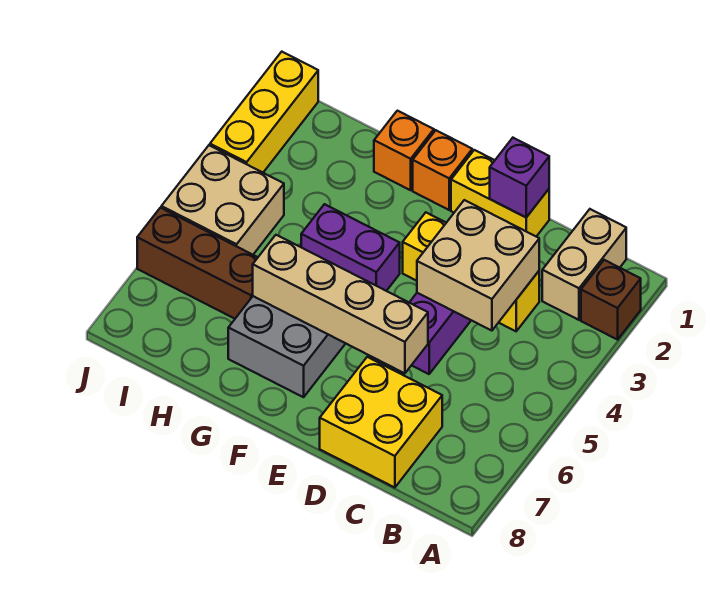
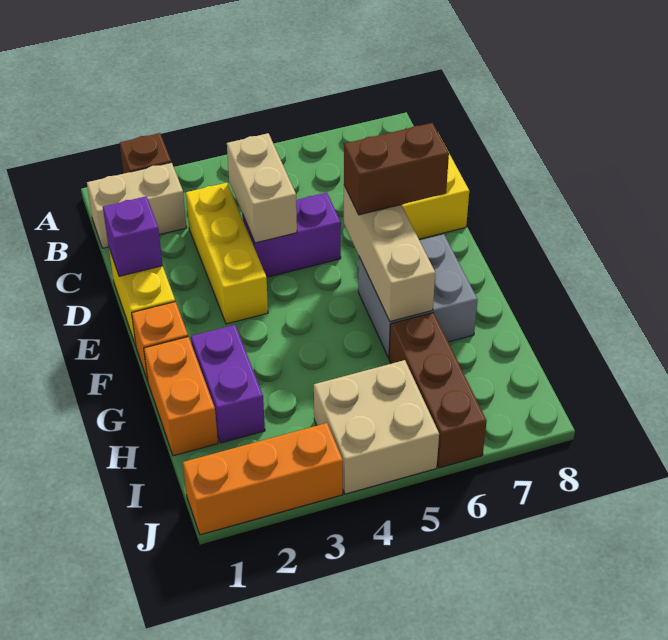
tan 2x2 brick [417,200,539,331] -> tan 1x2 brick [227,133,297,243]
tan 1x4 brick [253,235,428,373] -> tan 1x3 brick [344,186,435,321]
none -> brown 1x2 brick [344,123,449,215]
purple 1x2 brick [301,204,400,291] -> purple 1x2 brick moved to [191,325,265,443]
orange 1x1 brick [374,111,434,190] -> orange 1x2 brick [144,337,218,456]
yellow 1x3 brick [210,52,318,172] -> orange 1x3 brick [183,423,343,535]

